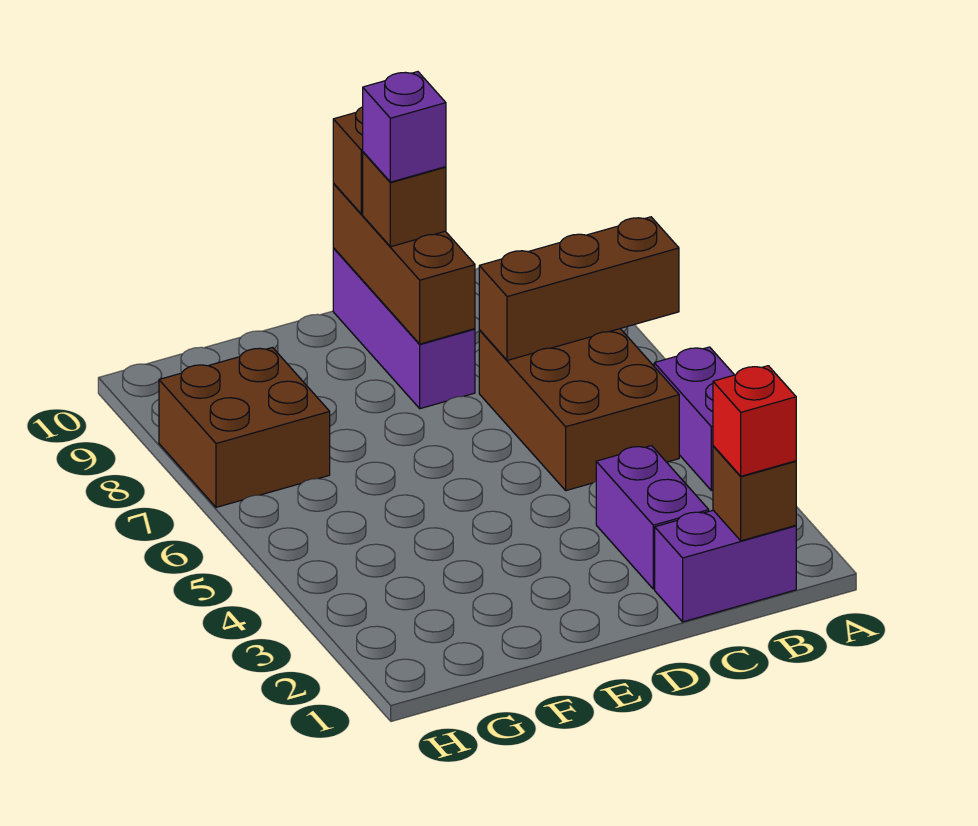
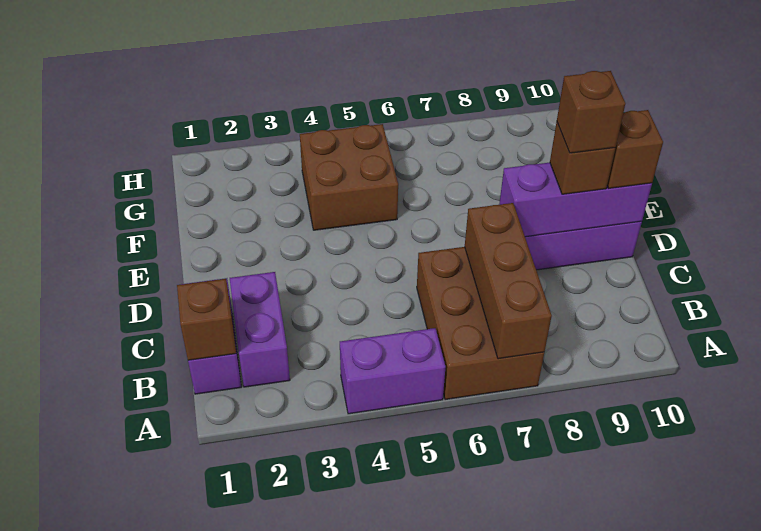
red 1x1 brick [713,366,796,476] -> none
brown 2x3 brick [479,329,679,491] -> brown 2x3 brick turned to [417,247,544,400]
purple 1x2 brick [596,446,709,589] -> purple 1x2 brick turned to [230,272,290,387]
brown 1x3 brick [333,184,475,344] -> purple 1x3 brick [499,163,652,237]
purple 1x1 brick [363,72,446,182] -> brown 1x1 brick [557,71,625,153]
brown 2x2 brick [159,348,330,507] -> brown 2x2 brick moved to [300,124,398,230]

